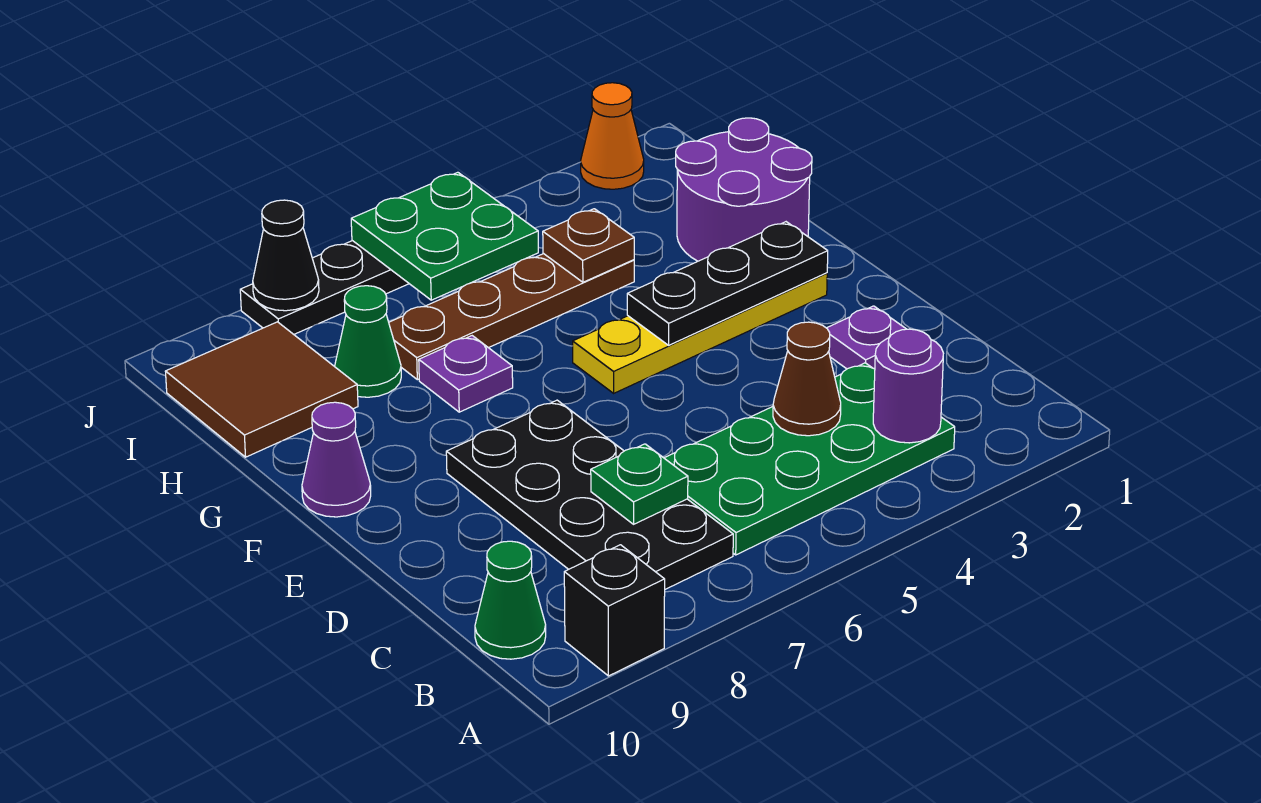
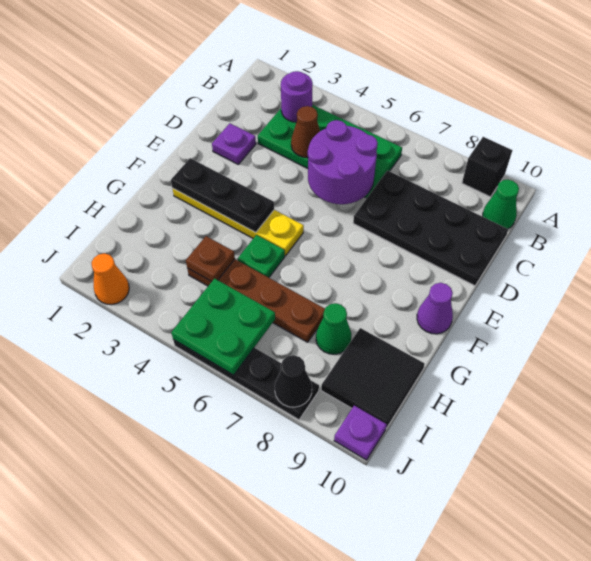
black 2x4 plate [446,400,733,589] -> black 2x4 plate turned to [353,171,508,286]
green 1x1 plate [591,444,688,524] -> green 1x1 plate moved to [237,235,285,278]
purple 2x2 round brick [676,118,812,261] -> purple 2x2 round brick moved to [308,120,378,204]
purple 1x1 plate [419,336,513,412] -> purple 1x1 plate moved to [334,406,387,460]
brown 2x2 tile [165,322,358,457] -> black 2x2 tile [321,328,425,428]

